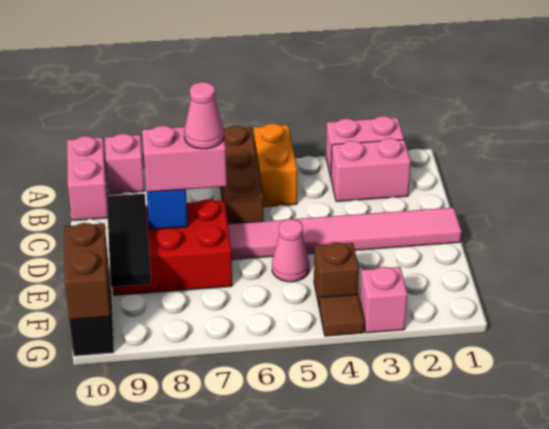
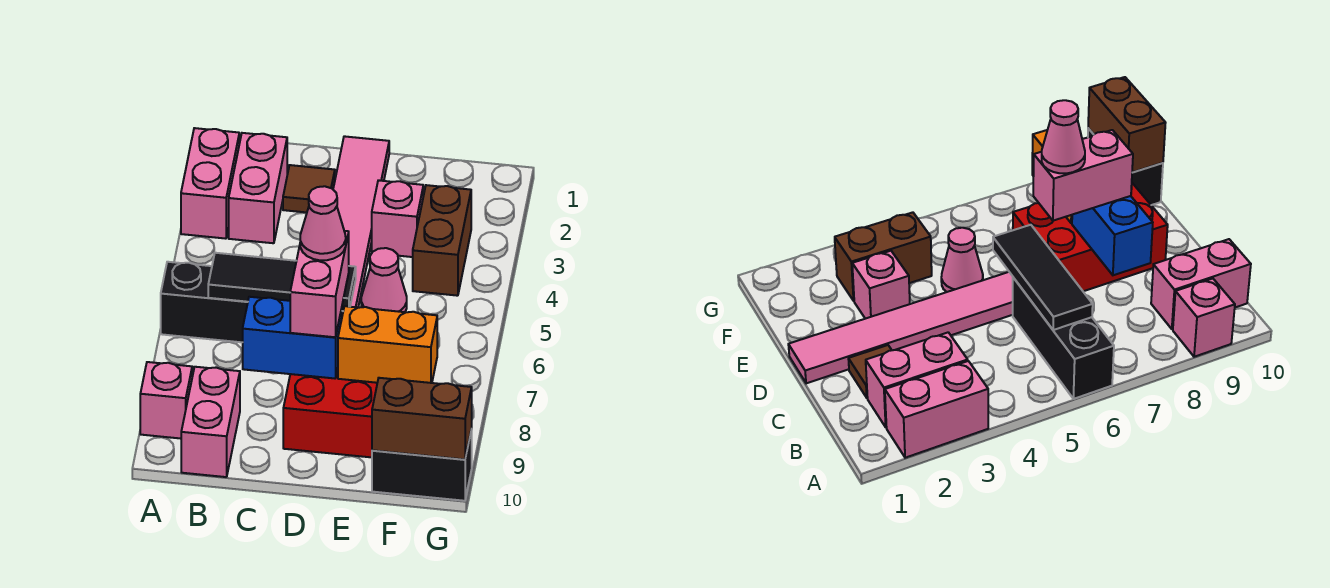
orange 1x2 brick [253,124,297,207] -> orange 1x2 brick moved to [338,306,437,383]
brown 1x3 brick [221,126,263,224] -> black 1x3 brick [161,262,248,342]
pink 1x2 brick [67,136,108,221] -> pink 1x2 brick turned to [181,367,240,477]
black 1x3 tile [107,194,151,287] -> black 1x3 tile moved to [208,253,356,311]
brown 1x1 brick [314,243,359,305] -> brown 1x2 brick [413,185,471,296]
pink 1x1 brick [360,267,407,333] -> pink 1x1 brick moved to [372,180,423,257]
brown 1x1 tile [319,294,364,336] -> brown 1x1 tile moved to [283,165,335,212]

